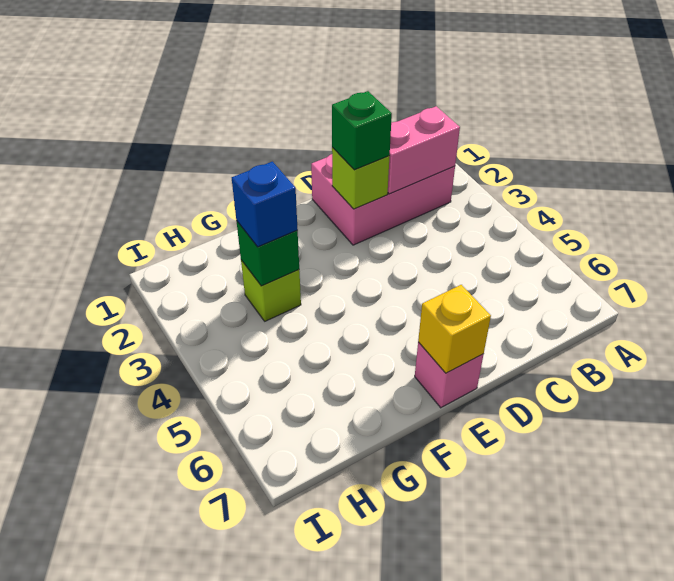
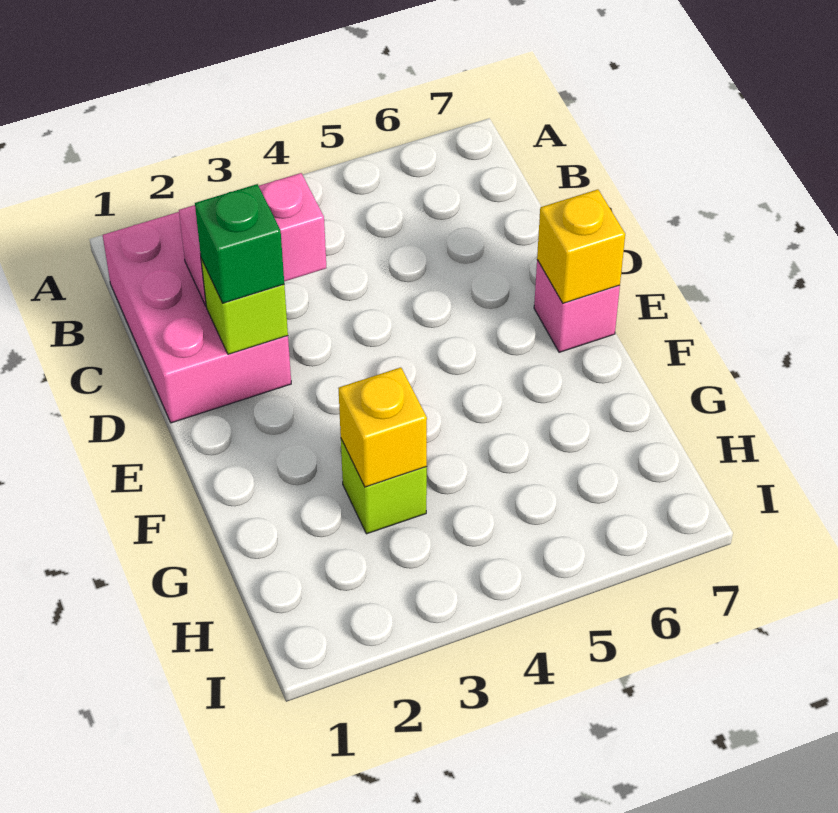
pink 1x2 brick [388,106,460,194] -> pink 1x2 brick turned to [179,173,326,306]
green 1x1 brick [237,222,299,286] -> yellow 1x1 brick [338,367,427,487]
blue 1x1 brick [232,162,298,247] -> none

